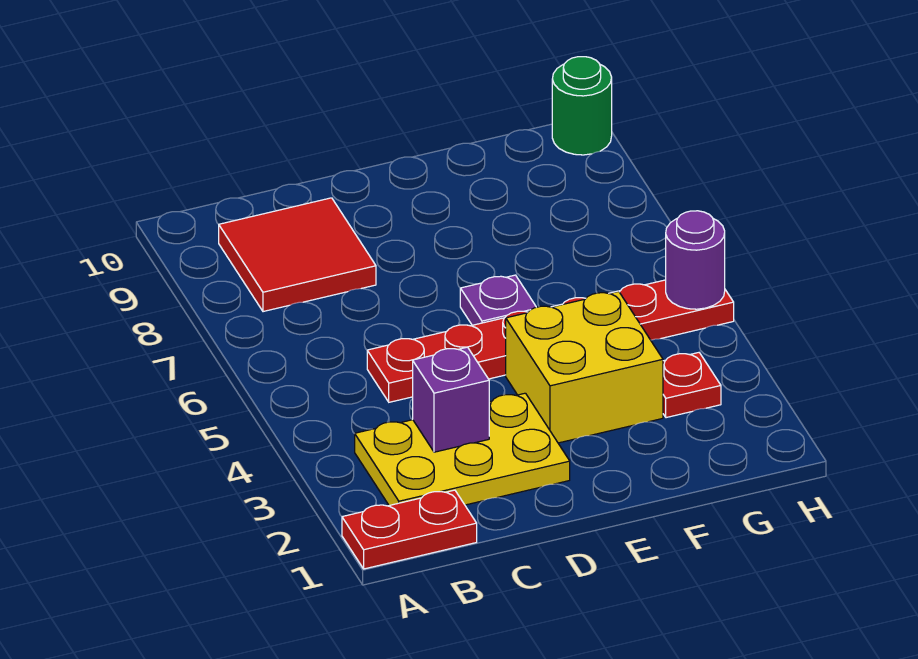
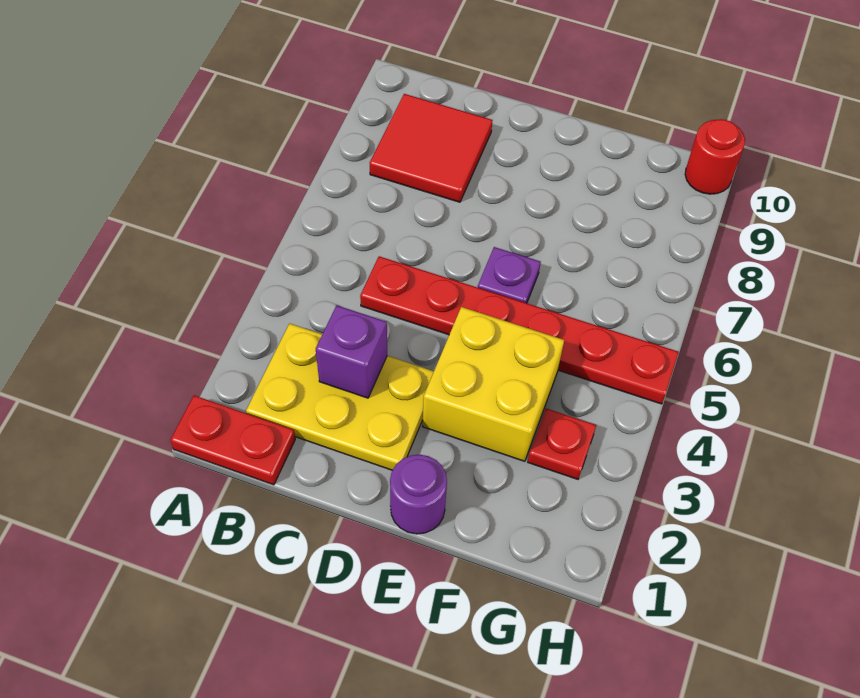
purple 1x1 round brick [666,211,725,309] -> purple 1x1 round brick moved to [390,455,447,534]
green 1x1 round brick [552,57,612,155] -> red 1x1 round brick [685,119,745,194]

